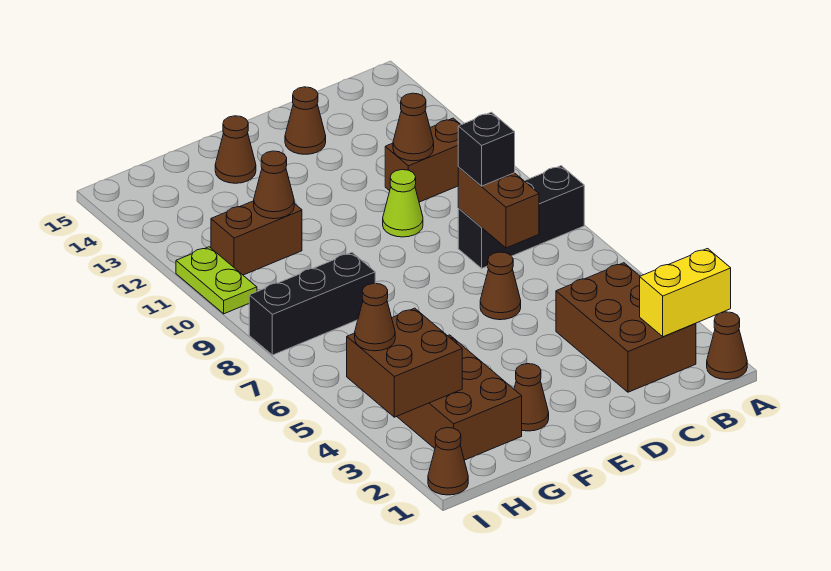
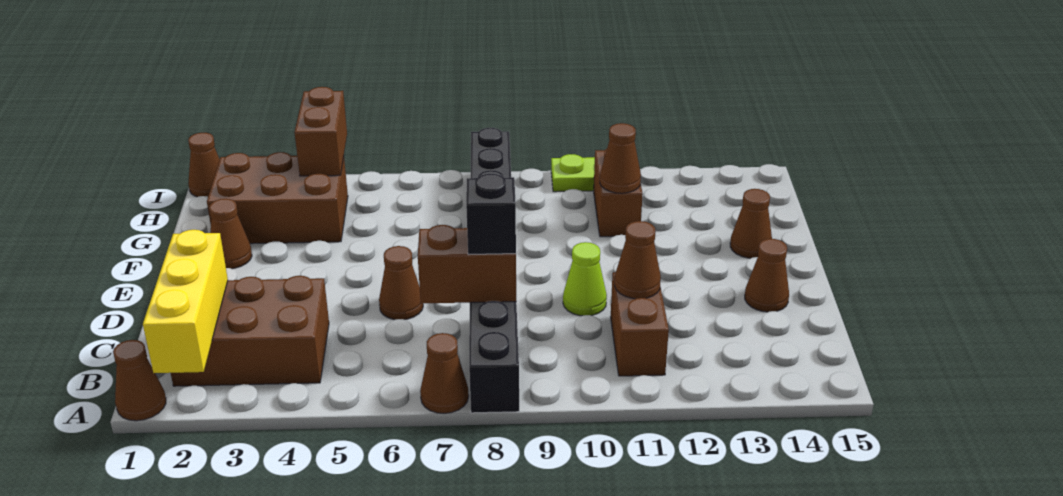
yellow 1x2 brick [640,249,731,337] -> yellow 1x3 brick [143,230,228,373]
brown 2x2 brick [347,308,462,417] -> brown 1x2 brick [294,87,347,176]
brown 1x1 cone [355,283,395,351] -> brown 1x1 cone moved to [420,333,469,413]

